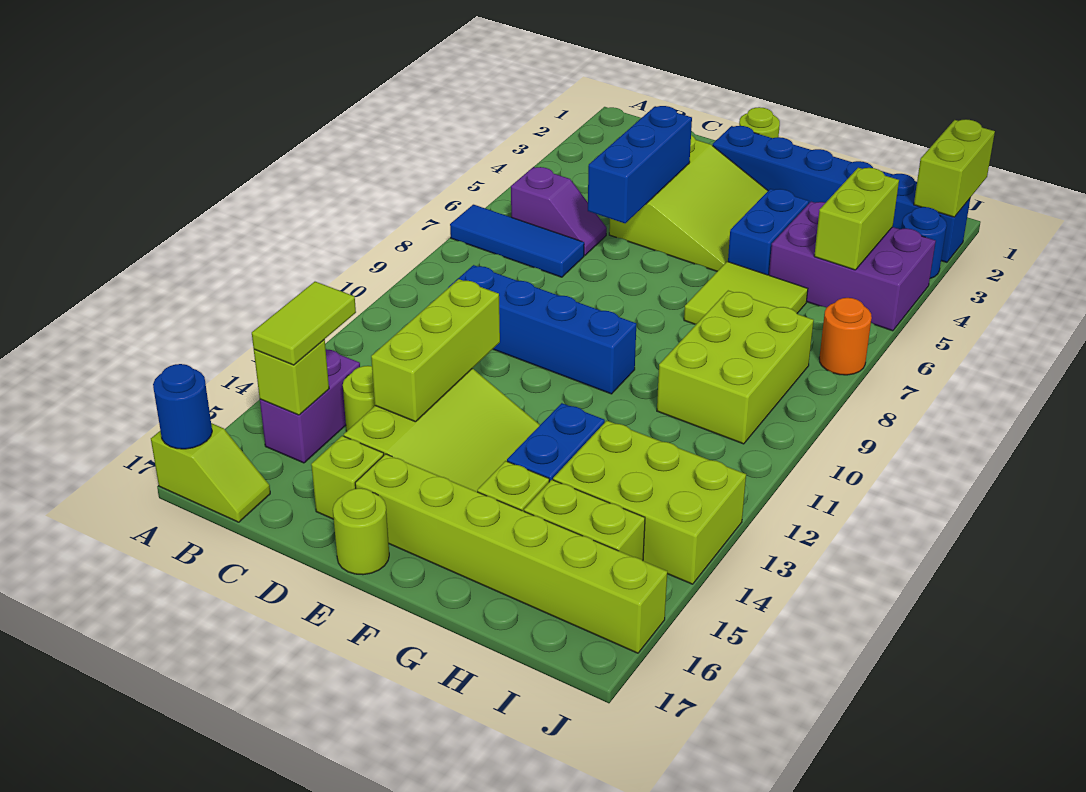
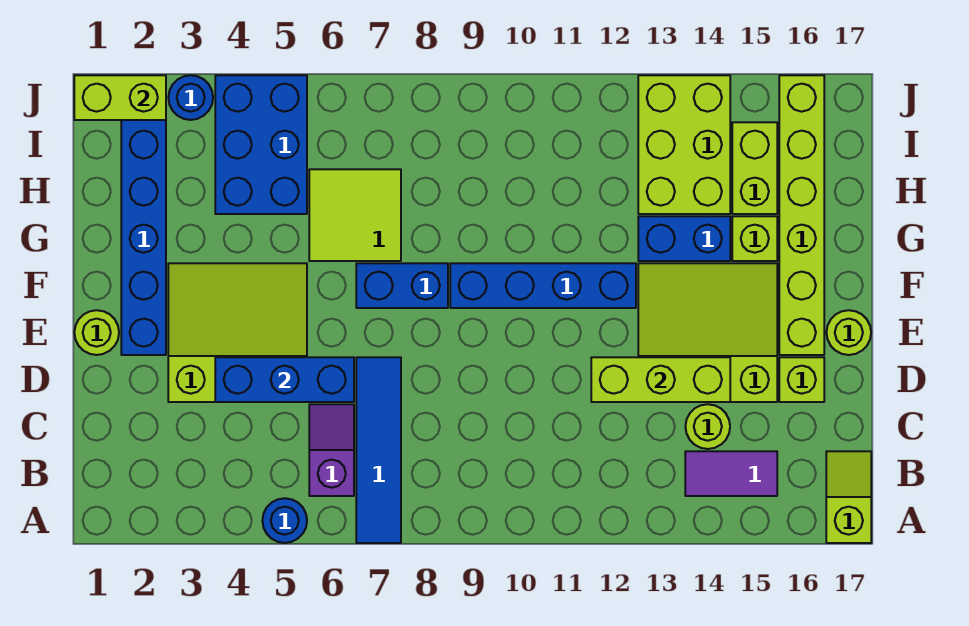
blue 1x3 tile [450,205,584,277] -> blue 1x4 tile [356,357,401,543]
blue 1x1 round brick [153,364,212,449] -> blue 1x1 round brick moved to [262,498,307,543]
purple 1x2 brick [260,349,360,463] -> purple 1x2 tile [685,451,777,496]
lime 1x2 tile [252,282,356,365] -> none
lime 1x1 brick [254,340,329,415] -> none
blue 1x4 brick [448,265,636,394] -> blue 1x4 brick turned to [450,263,636,308]
blue 1x2 brick [728,189,809,275] -> blue 1x2 brick moved to [356,263,448,308]
purple 2x3 brick [769,202,936,331] -> blue 2x3 brick [215,75,307,214]
lime 2x3 brick [657,291,814,444] -> none
lime 1x2 brick [814,168,899,270] -> none
orange 1x1 round brick [819,298,872,375] -> none

